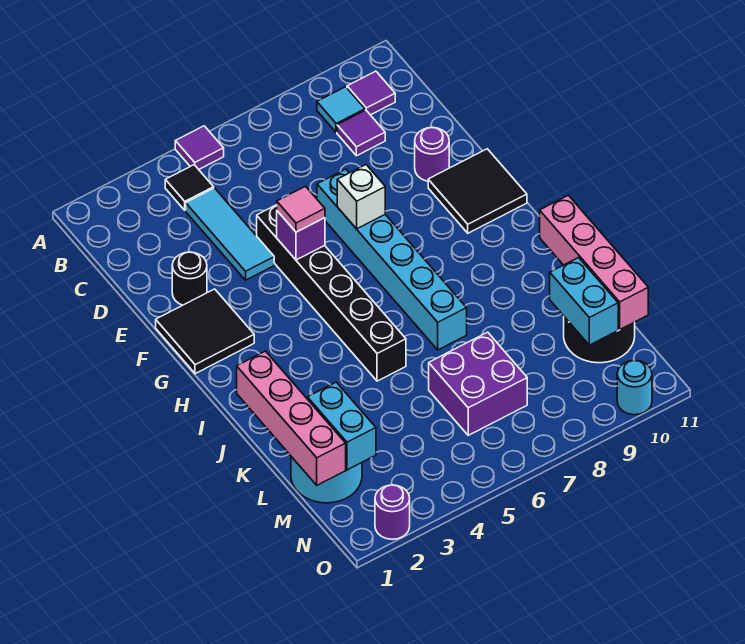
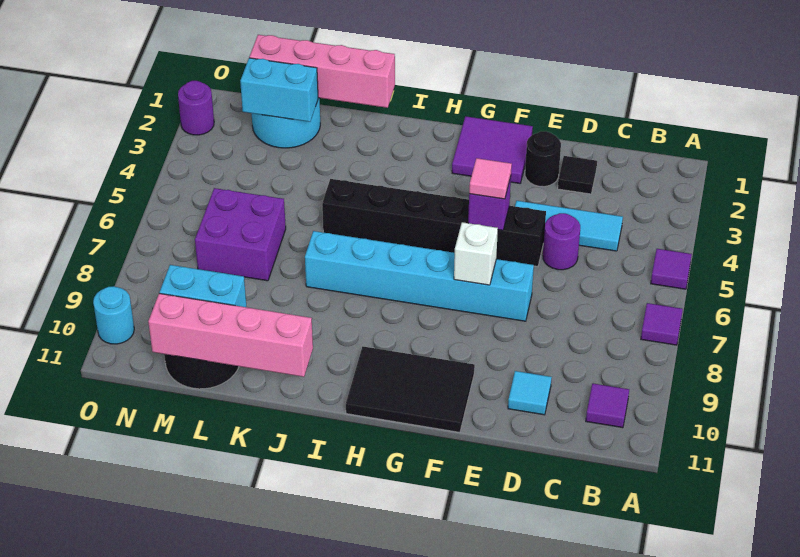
black 1x1 tile [165,165,214,210] -> black 1x1 tile moved to [558,156,597,194]
cyan 1x1 tile [317,87,365,133] -> cyan 1x1 tile moved to [508,371,552,415]
purple 1x1 tile [337,110,385,156] -> purple 1x1 tile moved to [641,303,683,345]
purple 1x1 round brick [415,128,449,181] -> purple 1x1 round brick moved to [543,213,580,270]
black 2x2 tile [156,289,254,374] -> purple 2x2 tile [452,116,533,183]
black 2x2 tile [428,149,527,233] -> black 2x3 tile [346,347,475,432]

